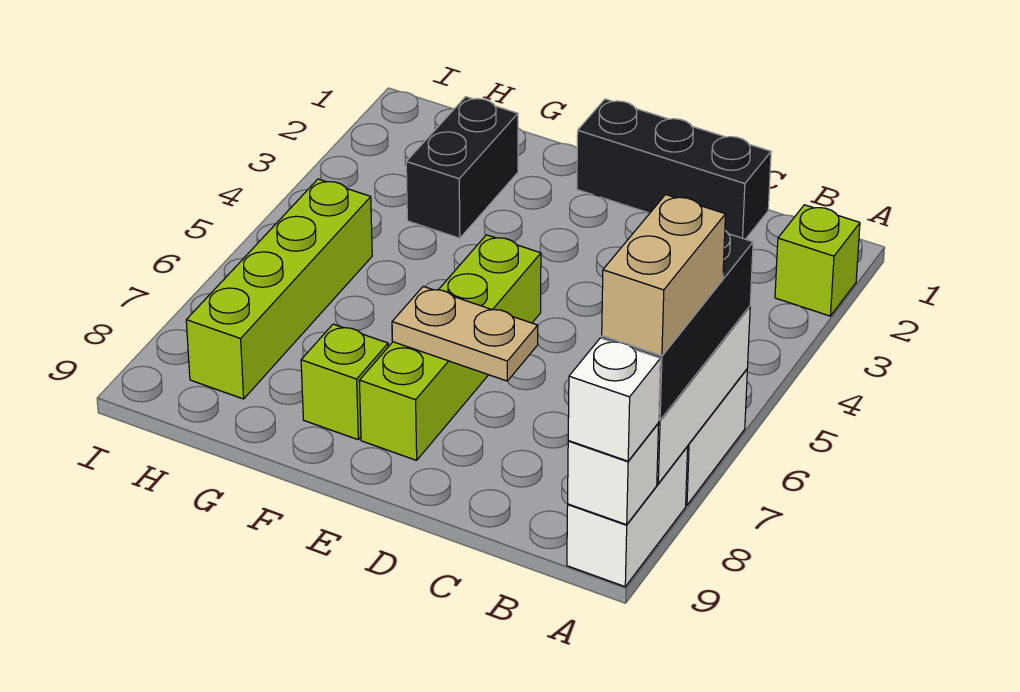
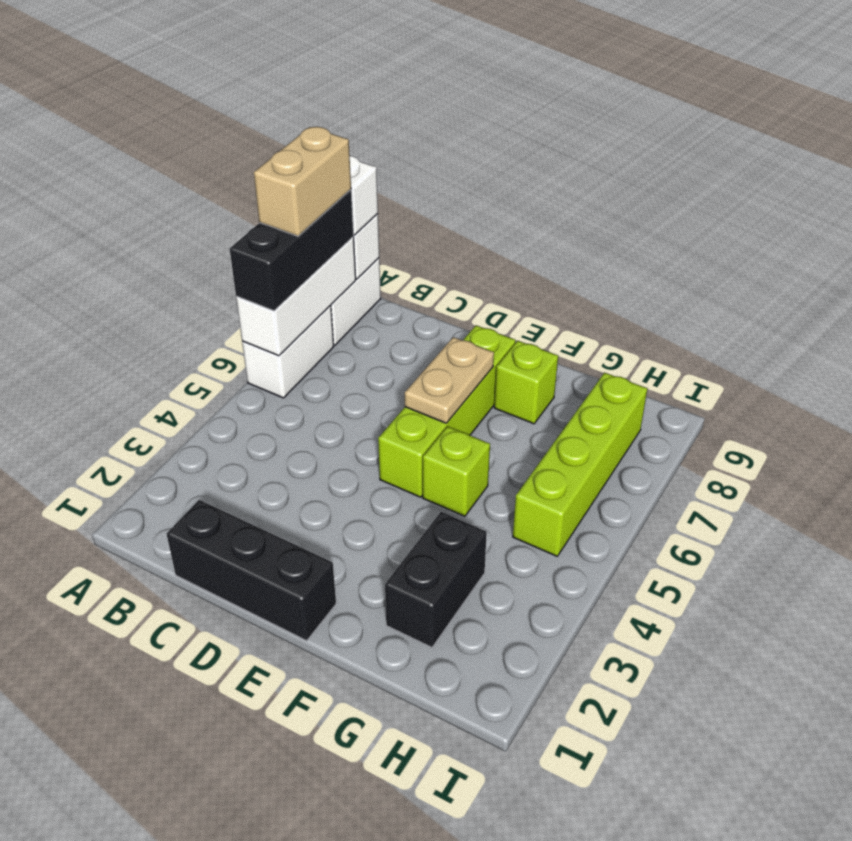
lime 1x1 brick [775,205,860,316] -> lime 1x1 brick moved to [423,427,490,516]
tan 1x2 plate [392,286,538,381] -> tan 1x2 plate turned to [405,337,494,423]

